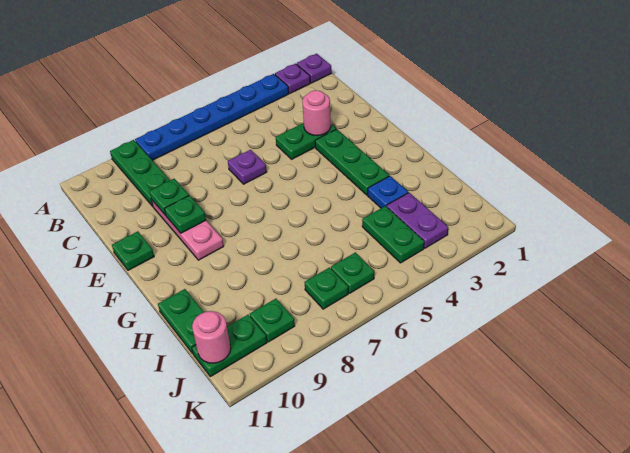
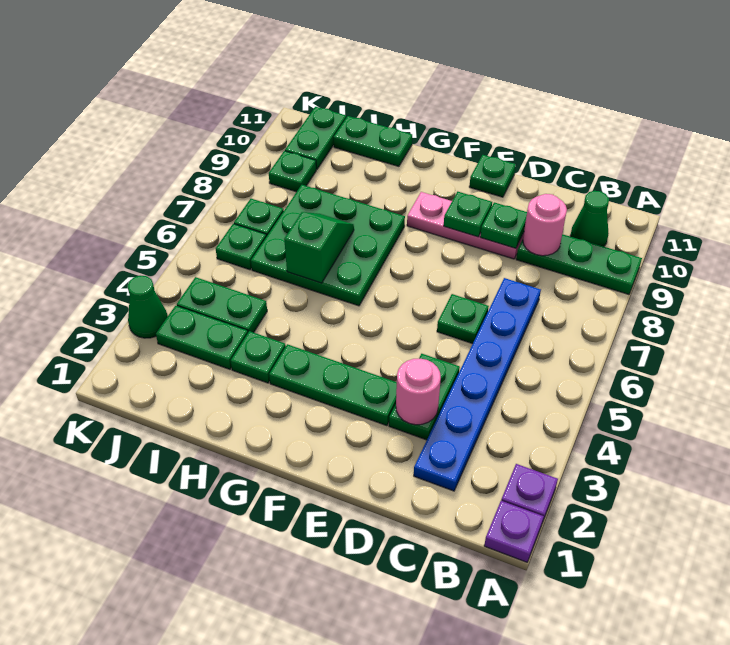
blue 1x6 plate [135,74,289,160] -> blue 1x6 plate moved to [414,278,541,491]
none -> green 1x1 cone [570,191,609,247]
purple 1x1 plate [228,150,267,184] -> green 1x1 plate [437,294,489,344]
none -> green 3x3 plate [251,185,405,306]
blue 1x1 plate [368,176,408,208] -> green 1x1 plate [231,331,286,383]
none -> green 1x2 slope [284,212,354,283]
purple 1x2 plate [387,193,448,248] -> green 1x2 plate [156,306,248,369]
pink 1x1 round brick [192,311,231,363] -> pink 1x1 round brick moved to [523,194,567,256]
none -> green 1x1 cone [127,276,168,338]

